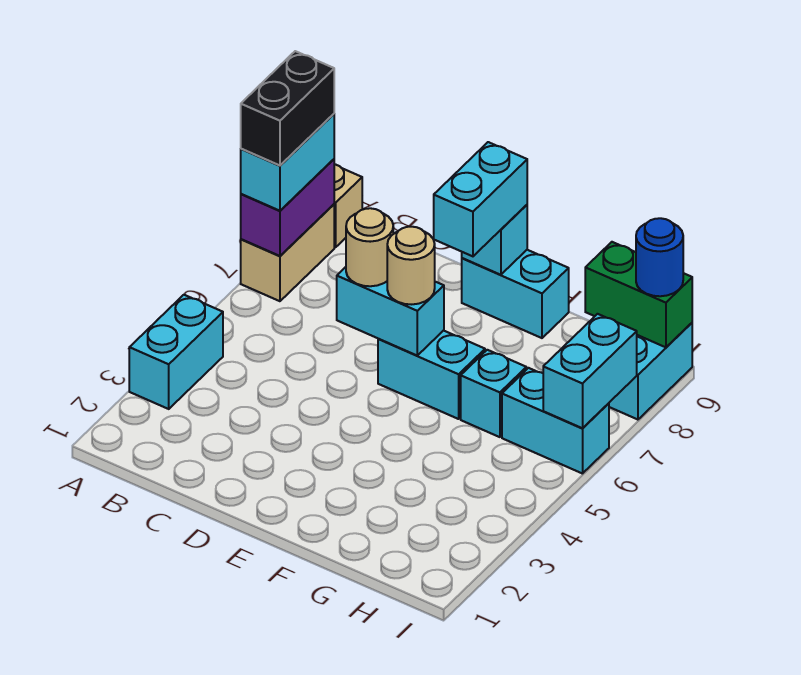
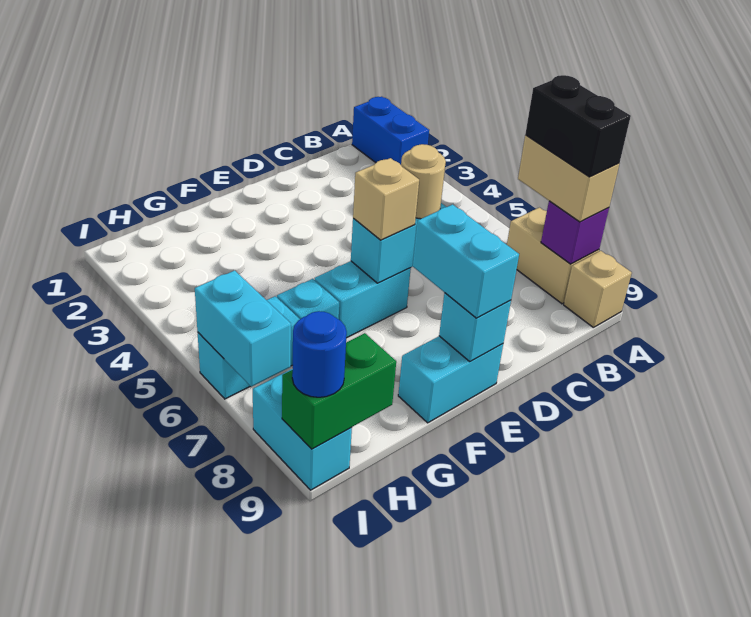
none -> blue 1x2 brick [352,97,429,165]
cyan 1x2 brick [129,295,223,409] -> none
purple 1x2 brick [241,159,334,256] -> purple 1x1 brick [541,201,609,264]
cyan 1x2 brick [241,114,334,211] -> tan 1x2 brick [518,135,620,222]
tan 1x1 round brick [387,227,435,304] -> tan 1x1 brick [353,158,419,240]

